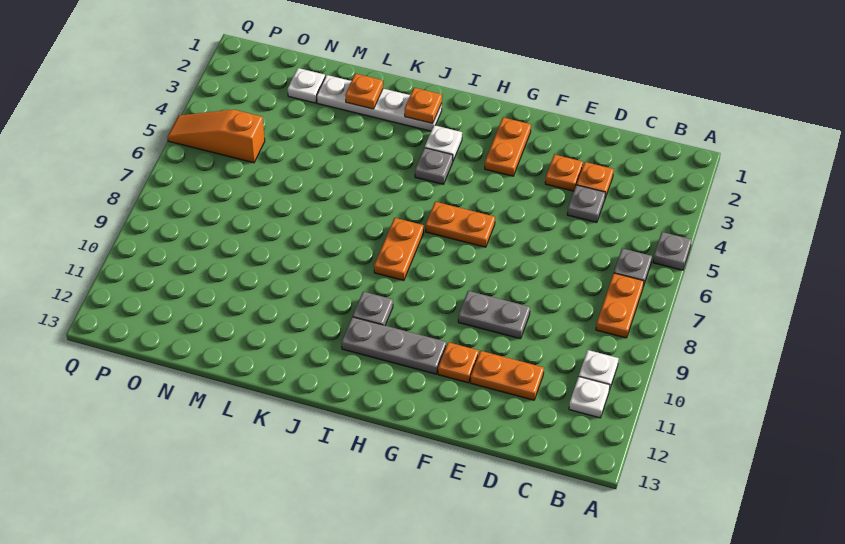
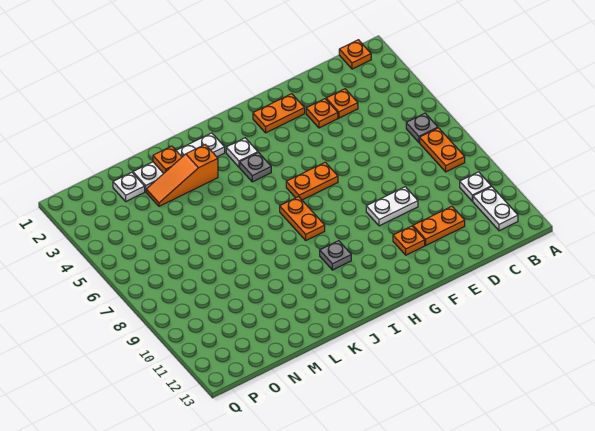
grey 1x1 plate [653,232,692,270] -> none
white 1x1 plate [569,377,610,418] -> white 1x2 plate [473,187,518,231]
grey 1x1 plate [567,185,606,223] -> none
grey 1x2 plate [458,291,530,339] -> white 1x2 plate [366,187,418,226]
orange 1x2 plate [485,118,531,176] -> orange 1x2 plate turned to [253,94,305,133]
grey 1x3 plate [342,317,446,374] -> none
orange 1x1 plate [405,88,442,123] -> orange 1x1 plate moved to [339,40,371,69]
orange 1x3 slope [167,110,265,163] -> orange 1x3 slope moved to [146,145,218,206]

